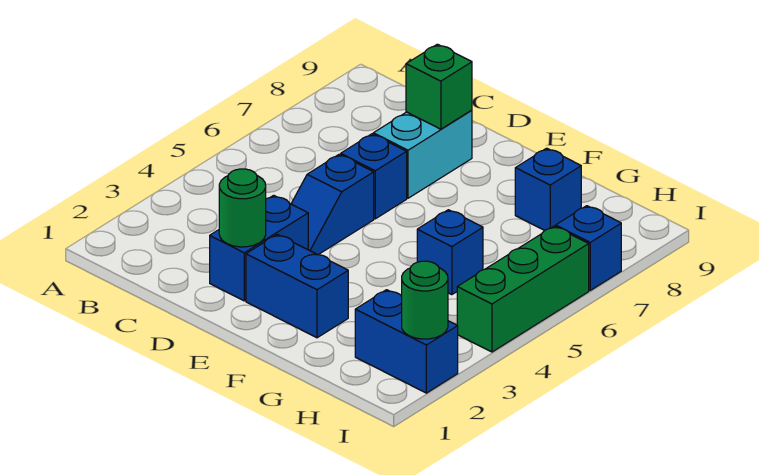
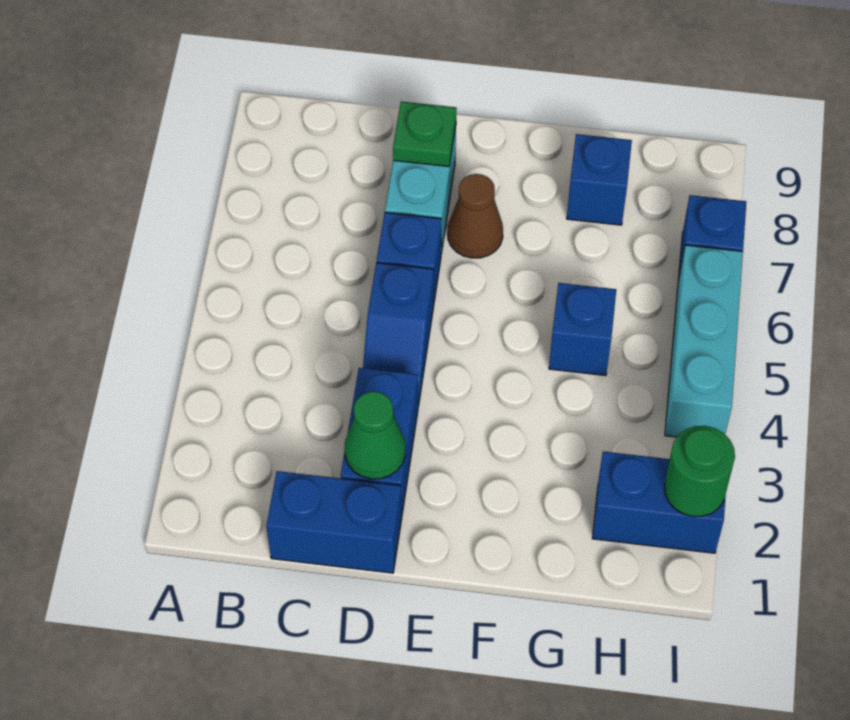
green 1x1 round brick [219,169,266,247] -> green 1x1 cone [345,392,405,479]
green 1x1 brick [406,44,472,129] -> green 1x1 plate [393,102,457,167]
blue 1x2 brick [246,234,348,338] -> blue 1x2 brick moved to [266,471,402,573]
none -> brown 1x1 cone [448,174,503,258]
green 1x3 brick [457,226,589,352] -> cyan 1x3 brick [665,245,743,437]

